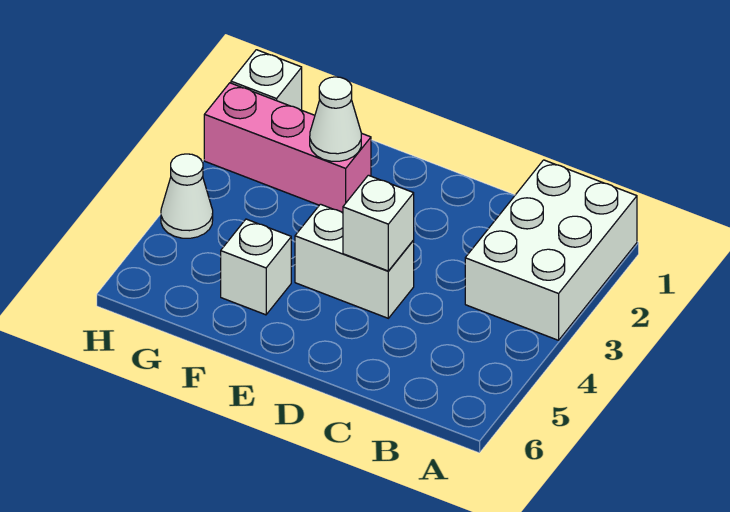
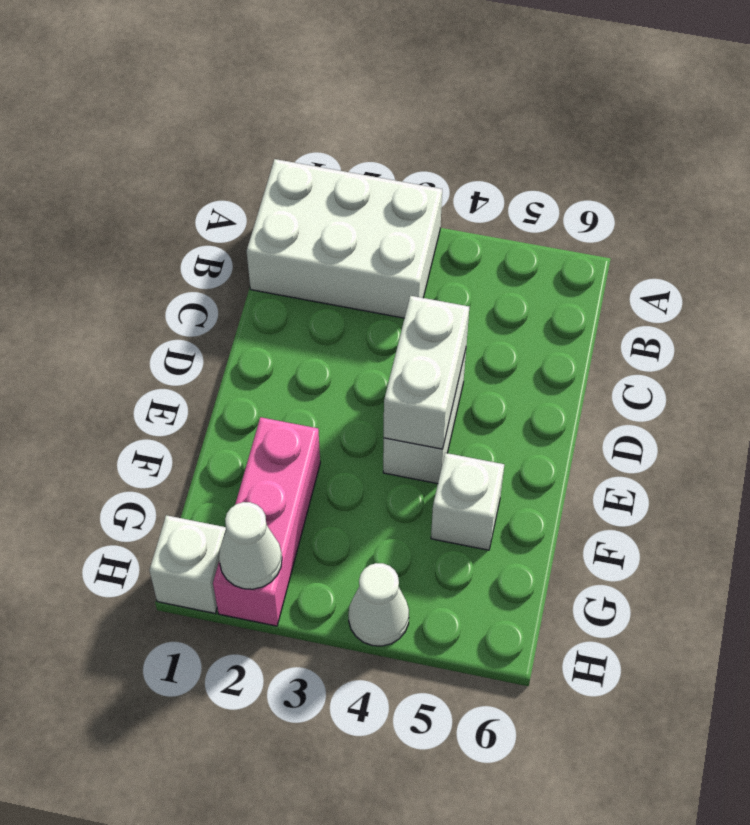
white 1x1 brick [343,175,414,271] -> white 1x2 brick [384,296,469,449]
white 1x1 cone [310,77,361,161] -> white 1x1 cone moved to [219,502,282,589]

